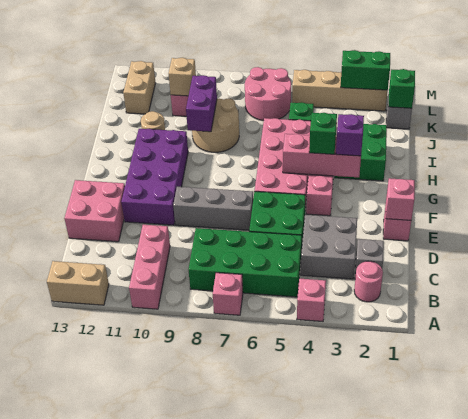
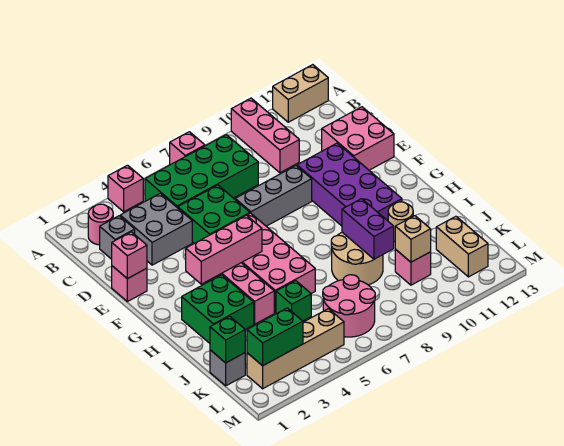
purple 1x1 brick [336,114,364,156] -> none
green 1x1 brick [309,113,337,154] -> none

